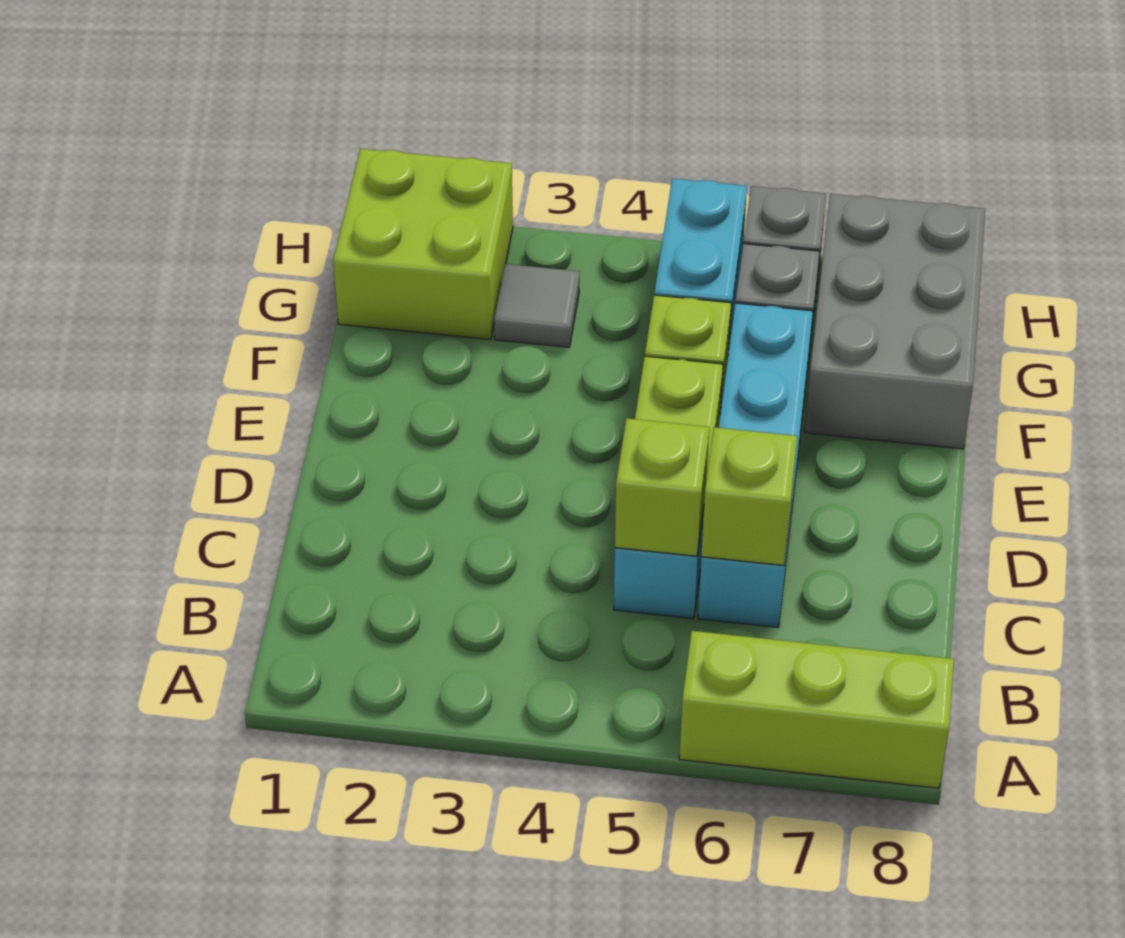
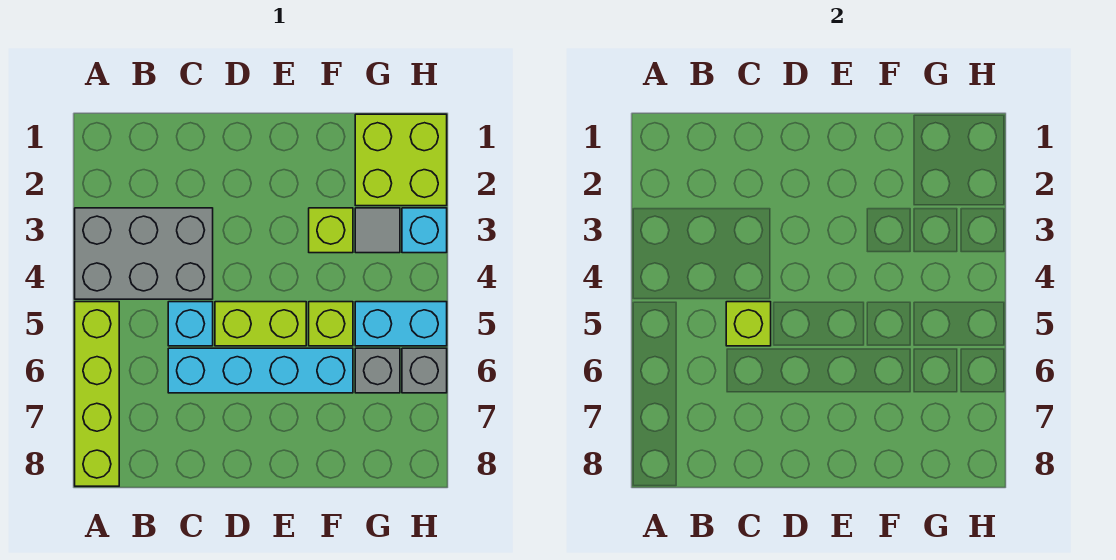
lime 1x3 brick [679,631,954,788] -> lime 1x4 brick [75,302,119,486]
lime 1x1 brick [701,427,797,565] -> lime 1x1 brick moved to [309,208,353,253]
grey 2x3 brick [805,194,985,449] -> grey 2x3 brick moved to [75,208,213,299]
none -> cyan 1x1 brick [402,208,447,253]

